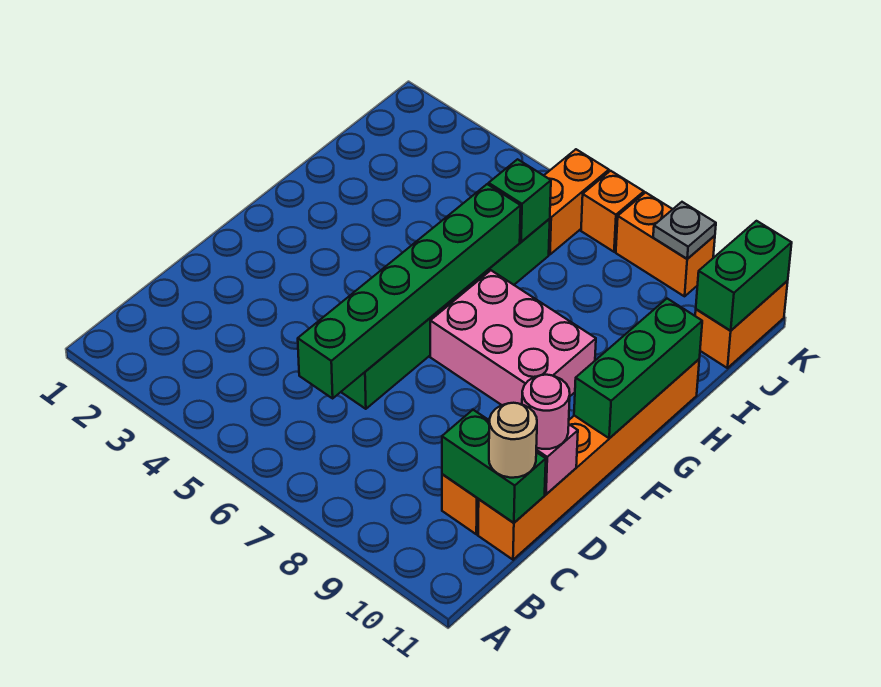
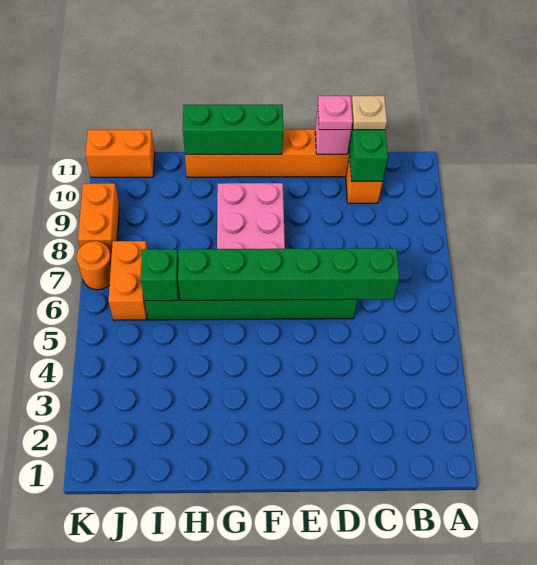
tan 1x1 round brick [489,403,537,478] -> tan 1x1 plate [351,96,387,130]
pink 1x1 round brick [522,375,570,449] -> pink 1x1 plate [318,96,353,130]
orange 1x2 brick [544,149,609,254] -> orange 1x2 brick turned to [109,241,147,320]
green 1x2 brick [696,221,792,331] -> none
orange 1x1 brick [581,171,644,252] -> orange 1x1 round brick [76,241,111,290]
grey 1x1 plate [653,202,716,259] -> none

